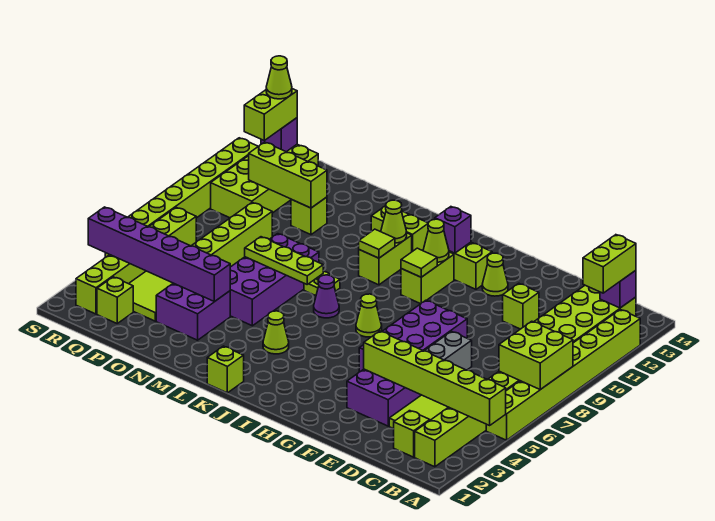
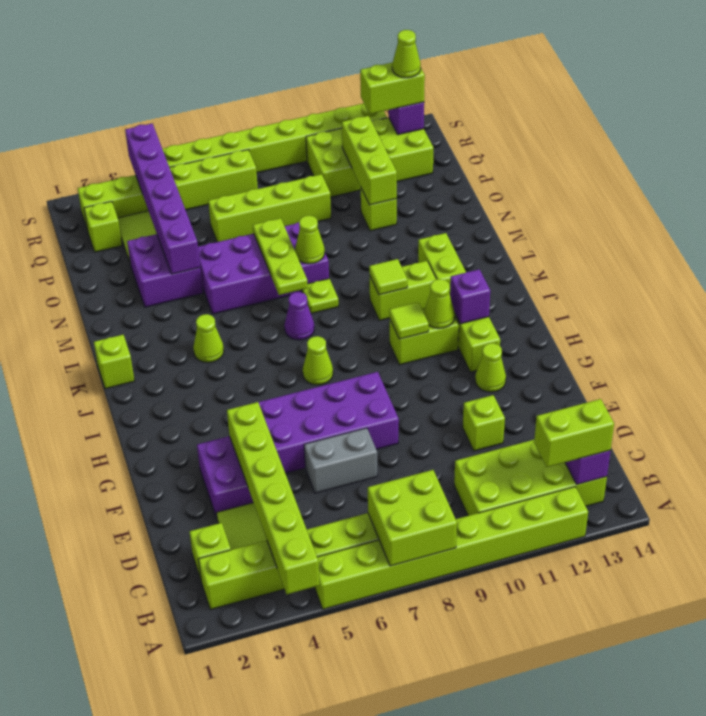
lime 1x1 cone [381,200,407,243] -> lime 1x1 cone moved to [295,216,325,264]

